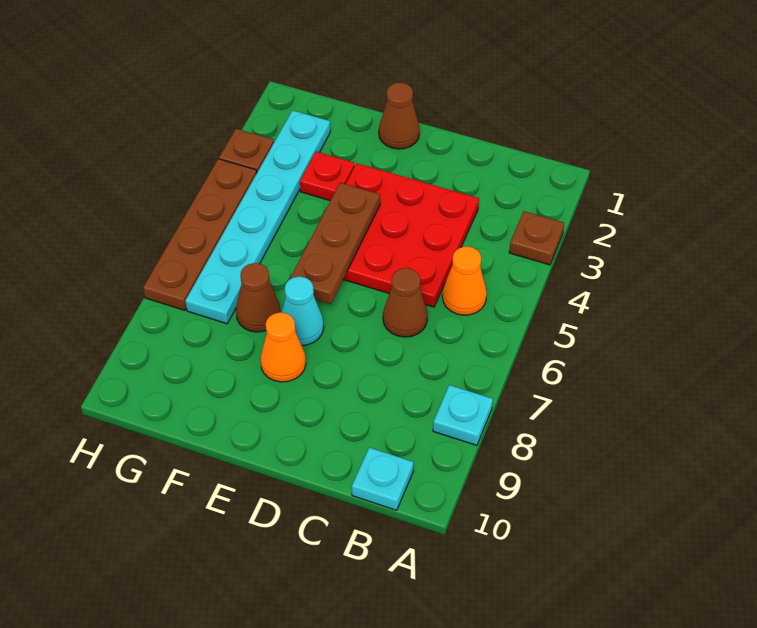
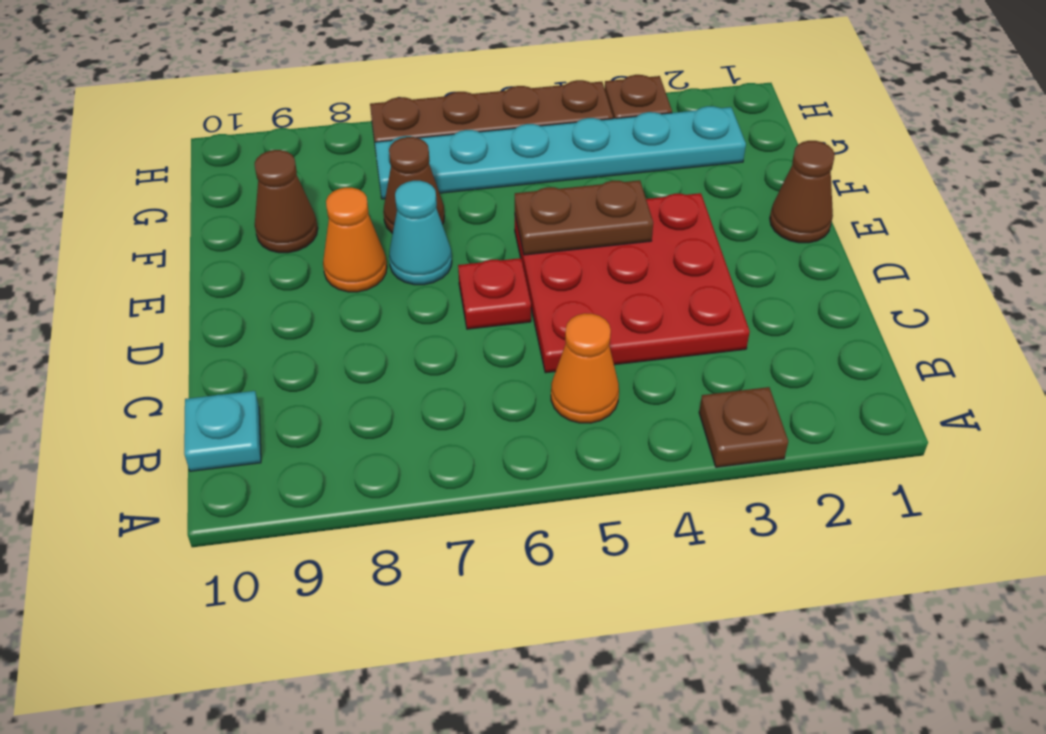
cyan 1x1 plate [433,385,493,445] -> none
brown 1x1 cone [383,268,427,337] -> brown 1x1 cone moved to [255,150,318,253]
brown 1x3 plate [290,183,380,304] -> brown 1x2 plate [515,180,653,255]
red 1x1 plate [300,152,355,201] -> red 1x1 plate moved to [458,258,531,329]

